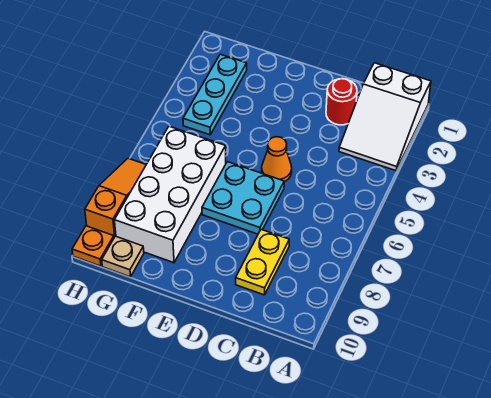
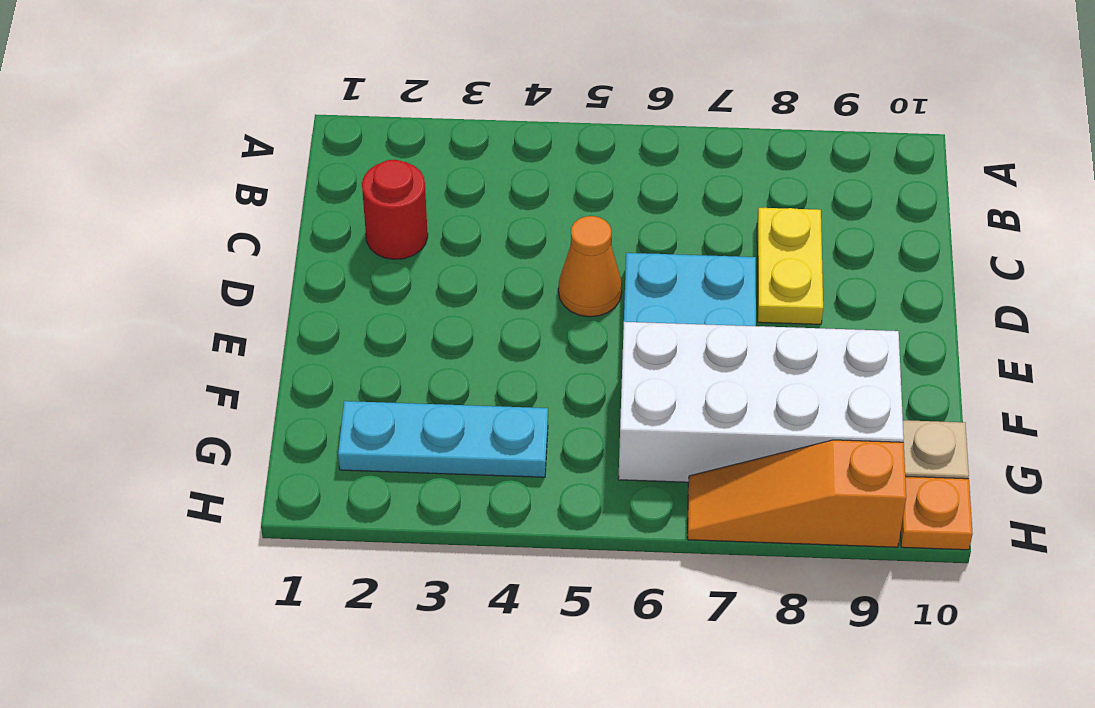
white 2x3 slope [339,63,431,171] -> none
yellow 1x2 plate [236,230,289,295] -> yellow 1x2 plate turned to [757,208,823,324]

